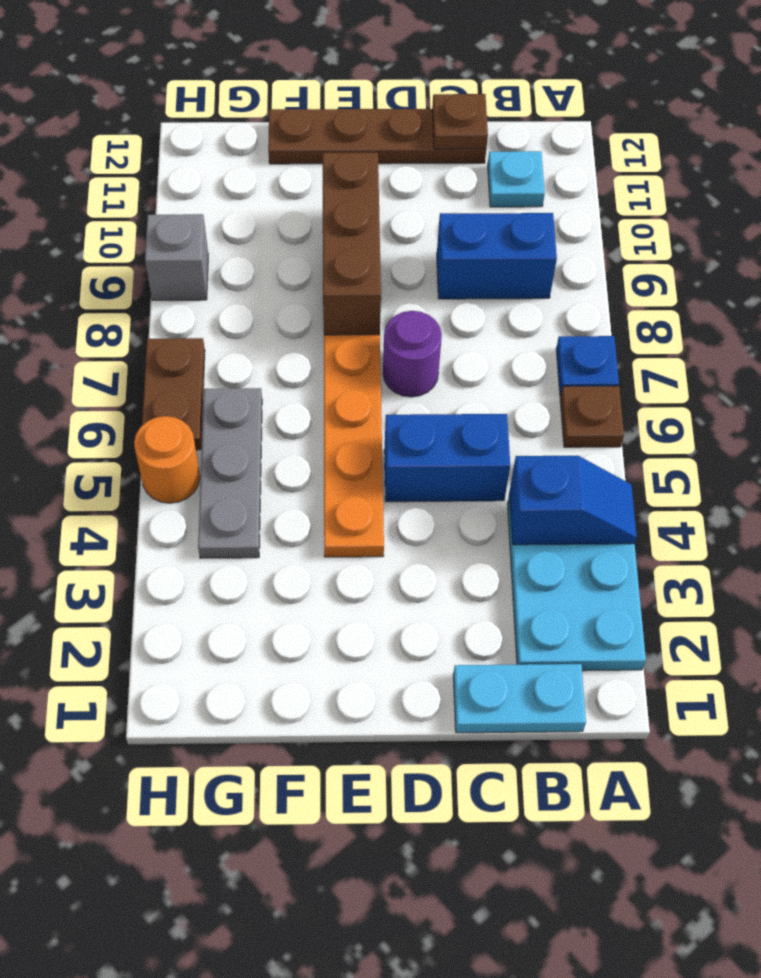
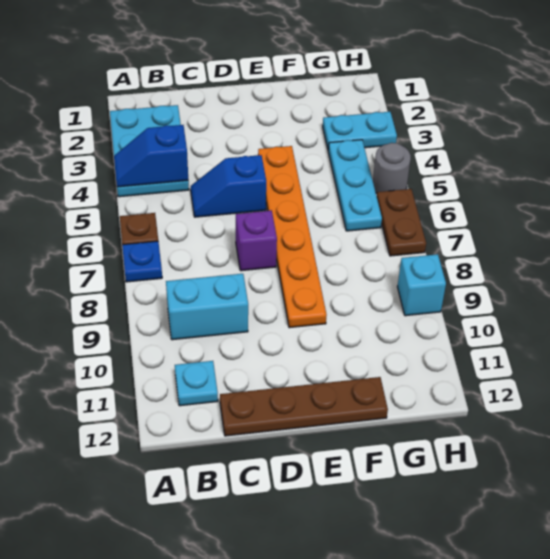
cyan 1x2 plate [453,664,586,733] -> cyan 1x2 plate moved to [323,112,397,149]
blue 1x2 brick [437,213,557,299] -> cyan 1x2 brick [166,274,248,340]
blue 1x2 brick [384,414,510,502] -> blue 1x2 slope [191,155,266,217]
brown 1x1 plate [432,94,488,149] -> none
purple 1x1 round brick [383,311,442,397] -> purple 1x1 brick [236,210,277,271]
brown 1x3 brick [323,153,381,335] -> none
grey 1x3 plate [198,388,262,558] -> cyan 1x3 plate [328,140,382,231]
orange 1x1 round brick [134,416,200,503] -> grey 1x1 round brick [373,143,411,193]
grey 1x1 brick [145,214,208,300] -> cyan 1x1 brick [397,254,446,316]

